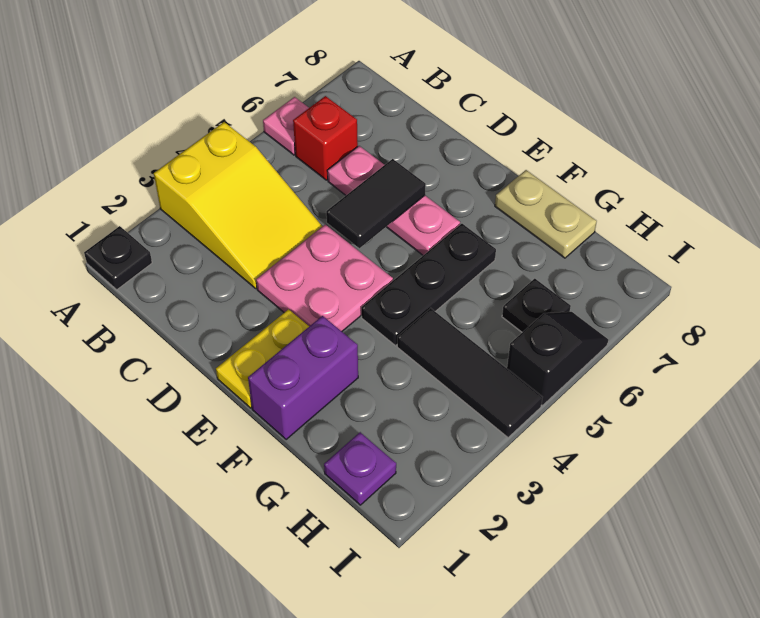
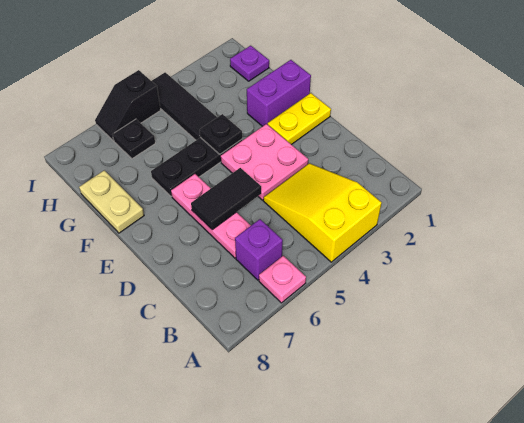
black 1x1 plate [84,226,152,290] -> black 1x1 plate moved to [200,114,242,154]
red 1x1 brick [293,96,358,180] -> purple 1x1 brick [235,219,283,280]

